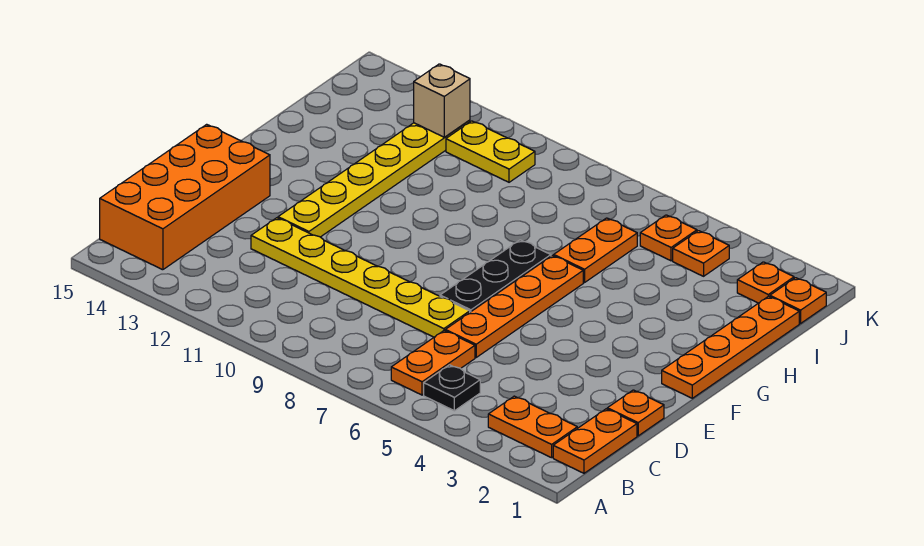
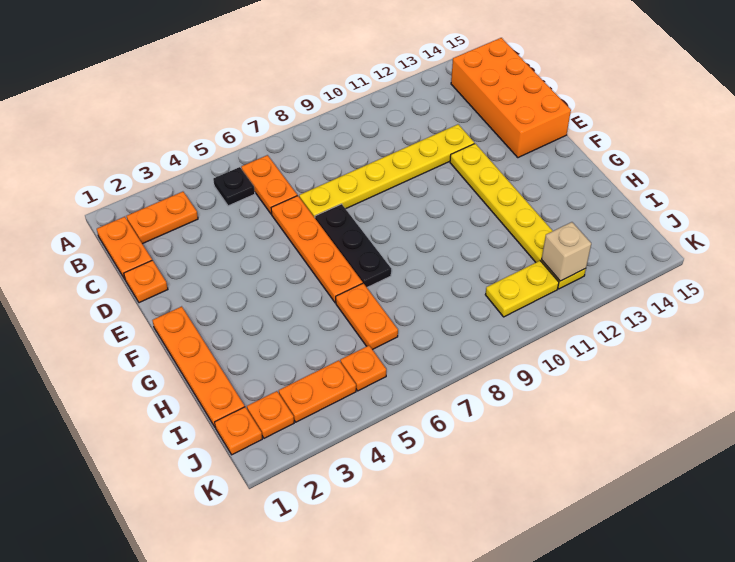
orange 1x1 plate [673,231,729,276] -> orange 1x2 plate [279,360,356,422]

